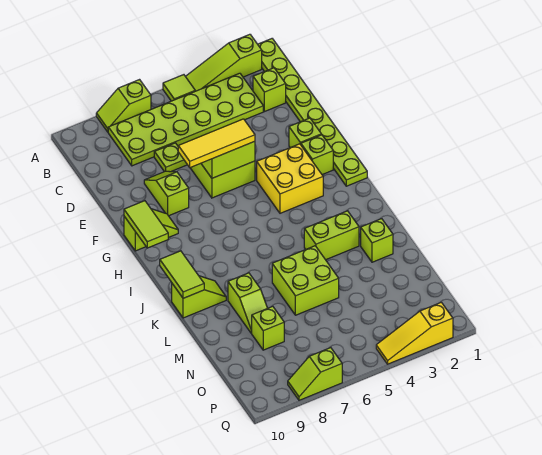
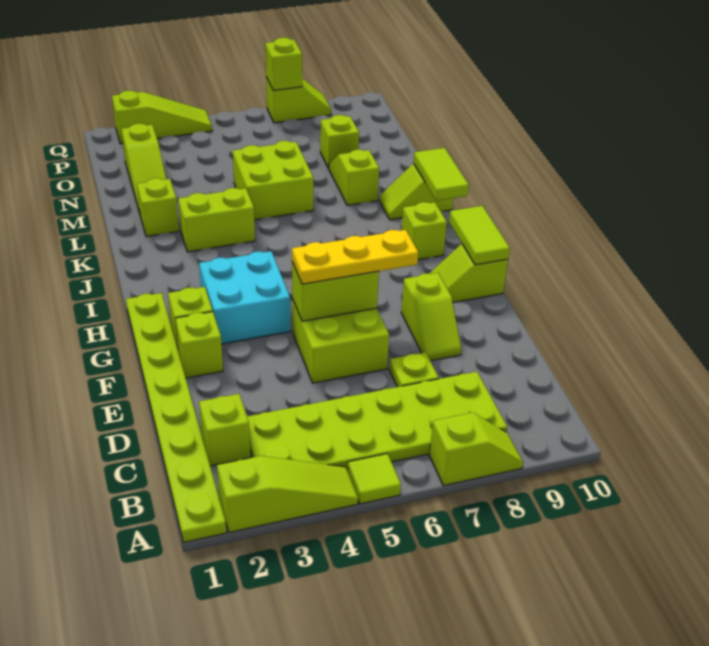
yellow 1x3 tile [178,119,255,168] -> yellow 1x3 plate [292,230,418,284]
yellow 2x2 brick [257,144,323,213] -> cyan 2x2 brick [199,251,290,344]
none -> lime 1x1 brick [402,202,447,260]
none -> lime 1x3 slope [121,124,166,213]
yellow 1x3 slope [376,302,453,364] -> lime 1x3 slope [112,91,212,144]
none -> lime 1x1 brick [265,38,302,91]

